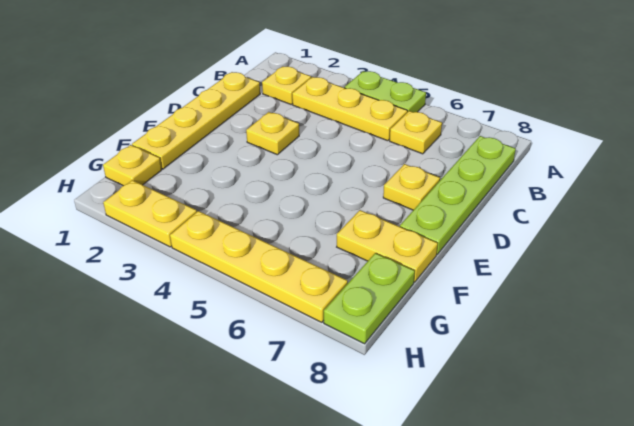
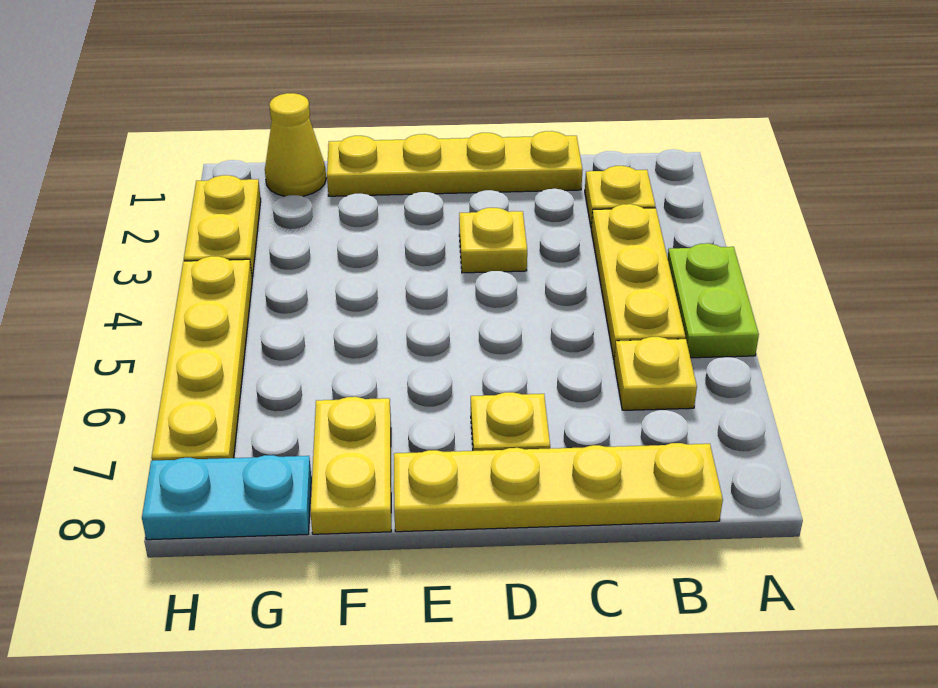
lime 1x4 plate [400,136,516,254] -> yellow 1x4 plate [394,443,723,532]
yellow 1x1 plate [103,145,162,186] -> yellow 1x1 cone [265,93,326,196]
lime 1x2 plate [324,253,415,344] -> cyan 1x2 plate [142,455,311,540]

